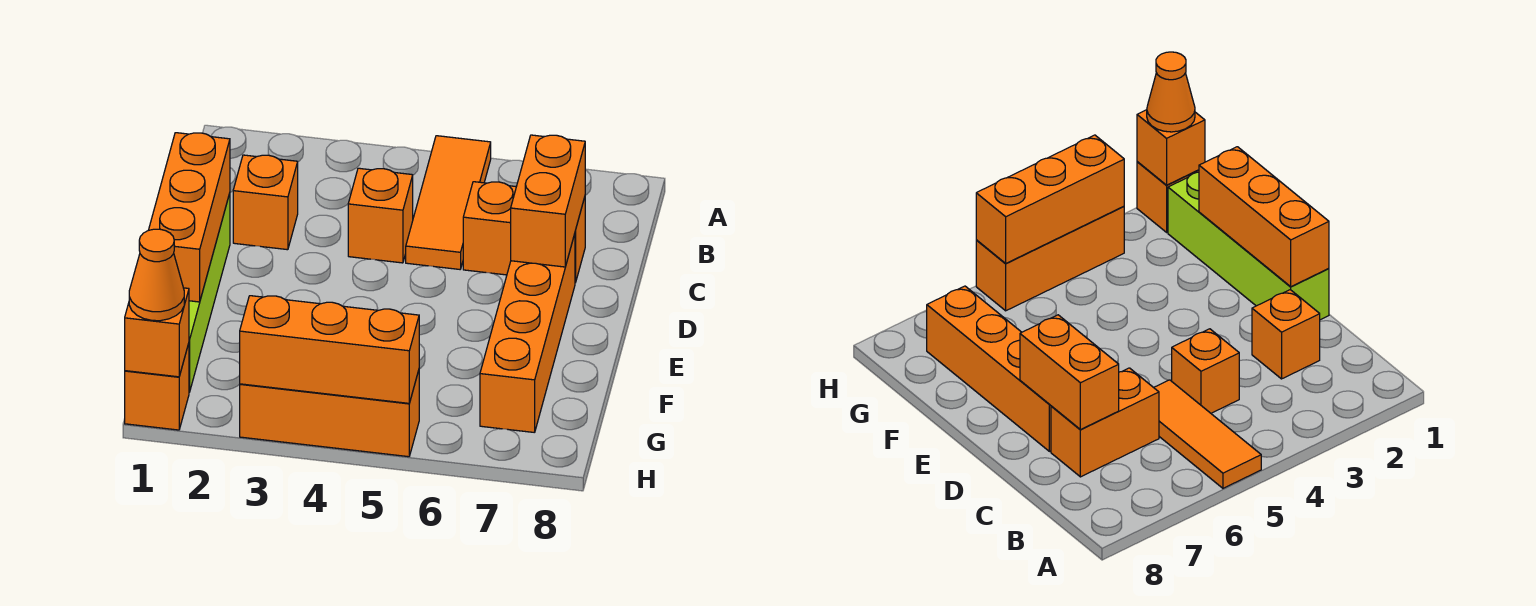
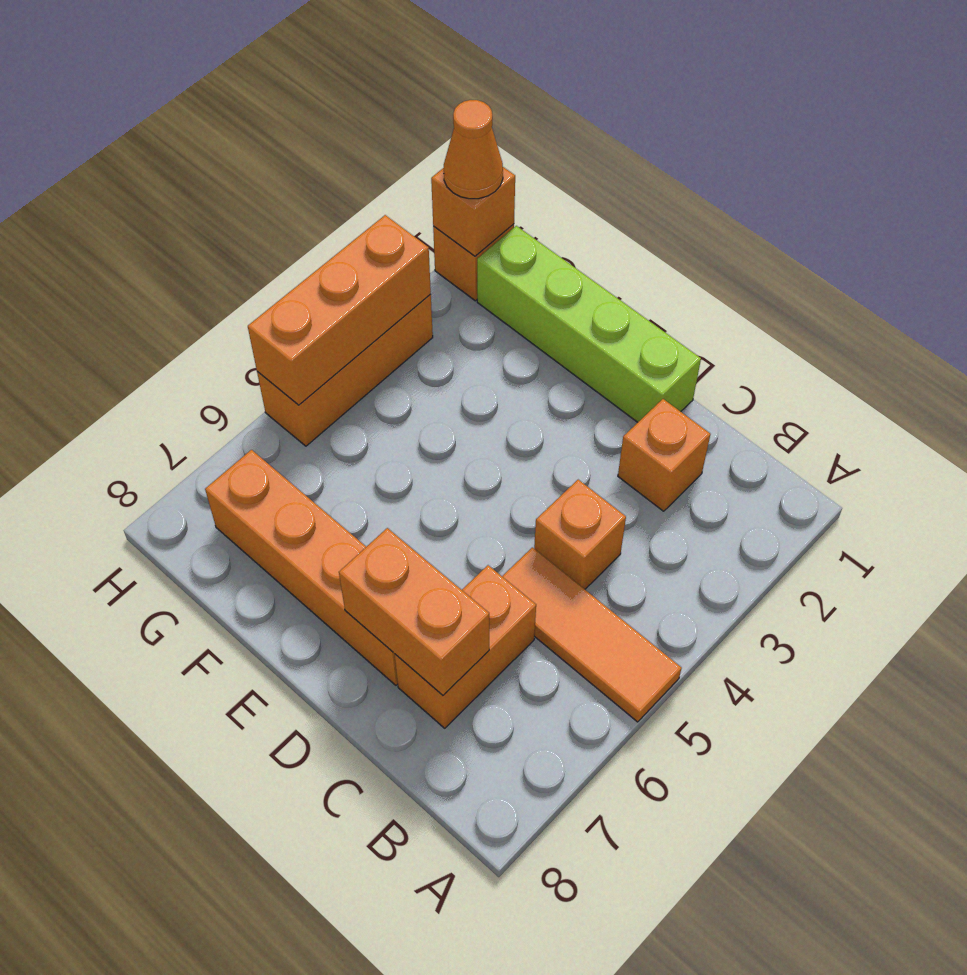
orange 1x3 brick [149,133,230,302] -> none

